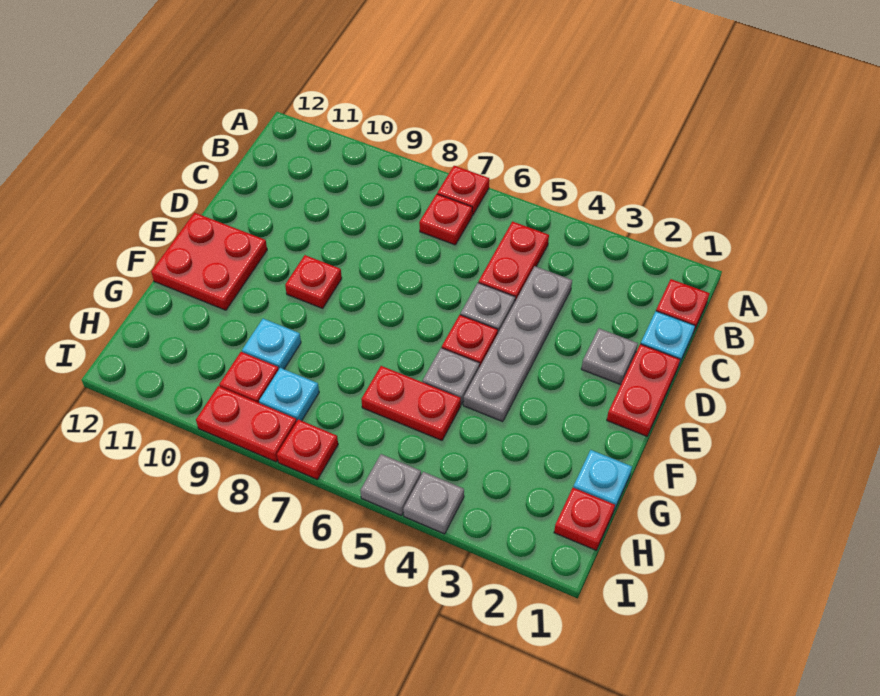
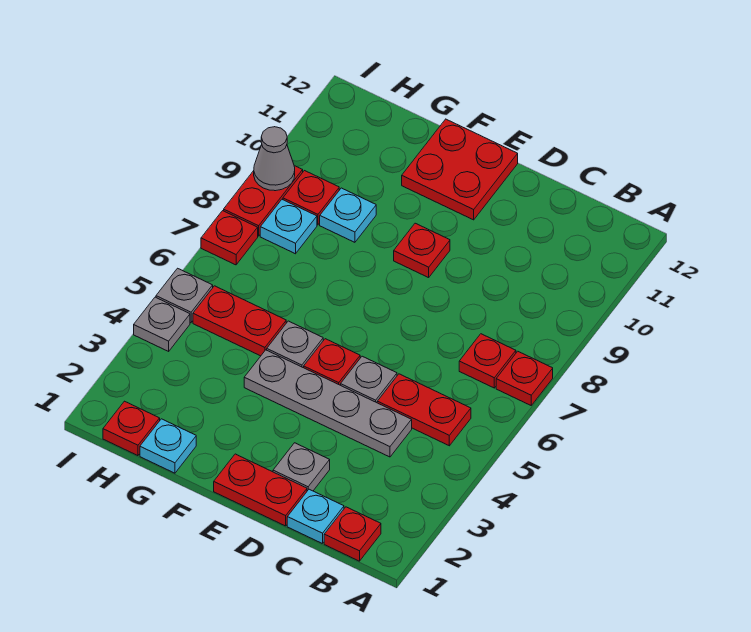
red 1x2 plate [361,366,461,440] -> red 1x2 plate turned to [193,286,286,356]
none -> grey 1x1 cone [254,127,295,191]

